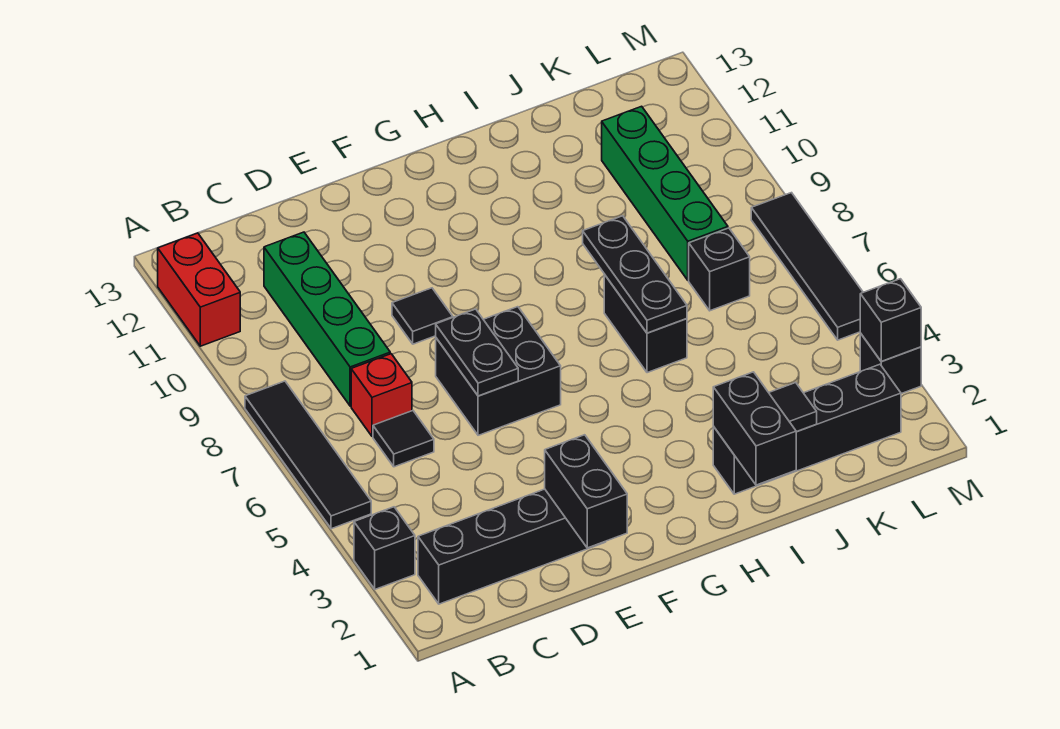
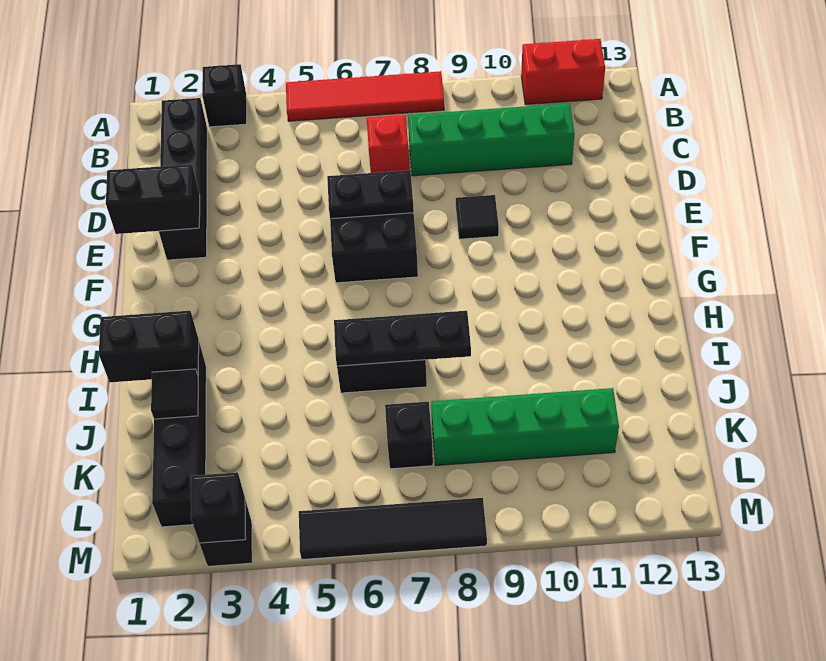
black 1x4 tile [245,381,371,529] -> red 1x4 tile [286,71,444,121]
black 1x1 tile [373,411,434,467] -> none

